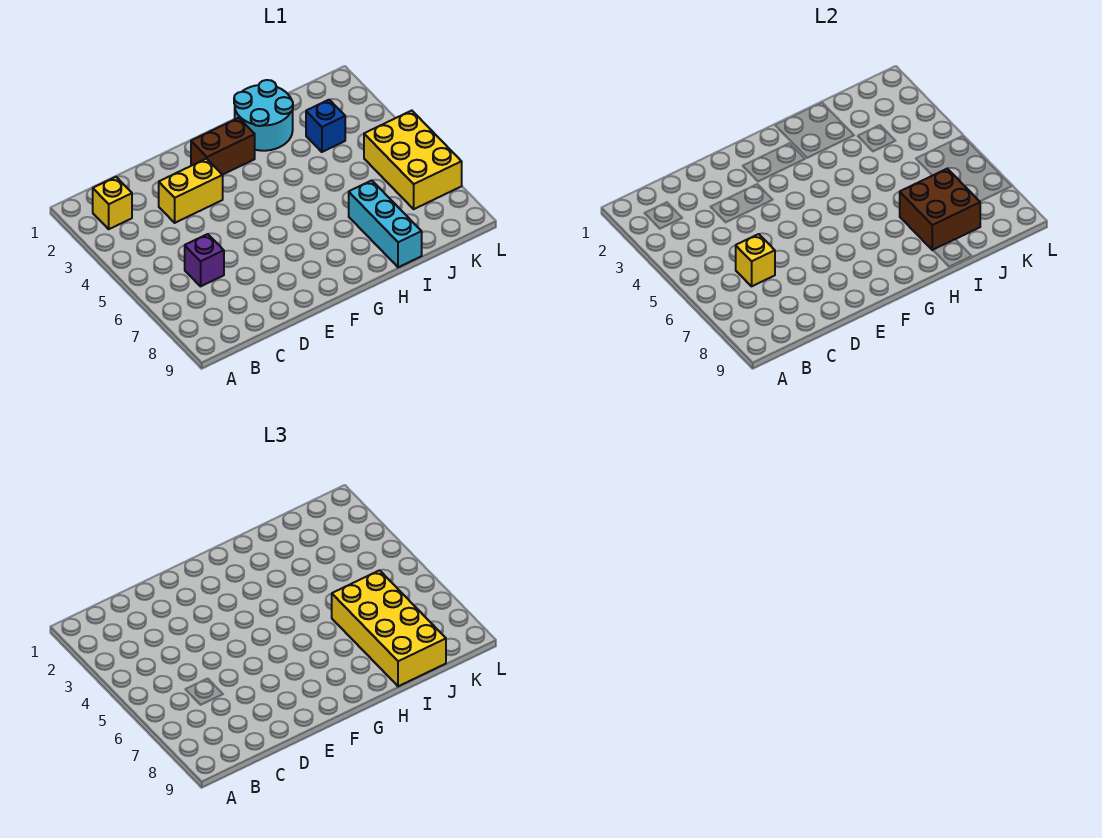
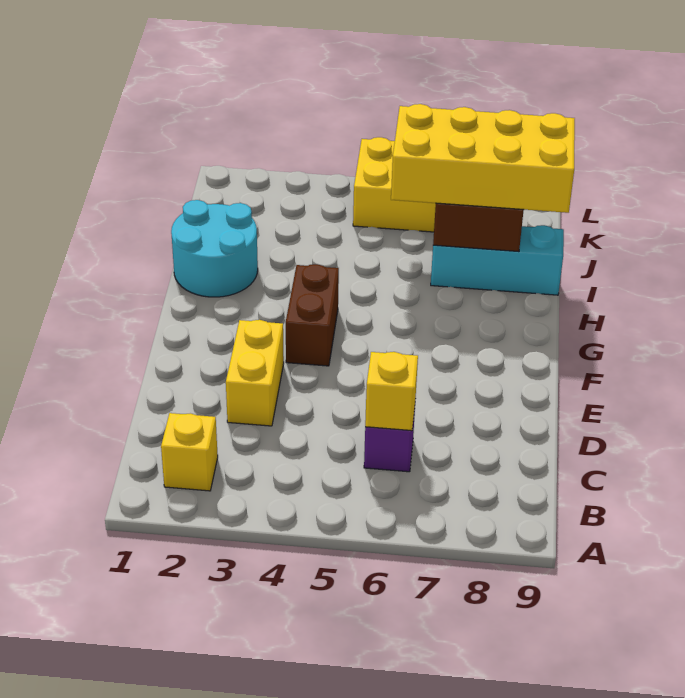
brown 1x2 brick [191,118,255,175] -> brown 1x2 brick moved to [286,264,339,366]
blue 1x1 brick [306,100,345,152] -> none

